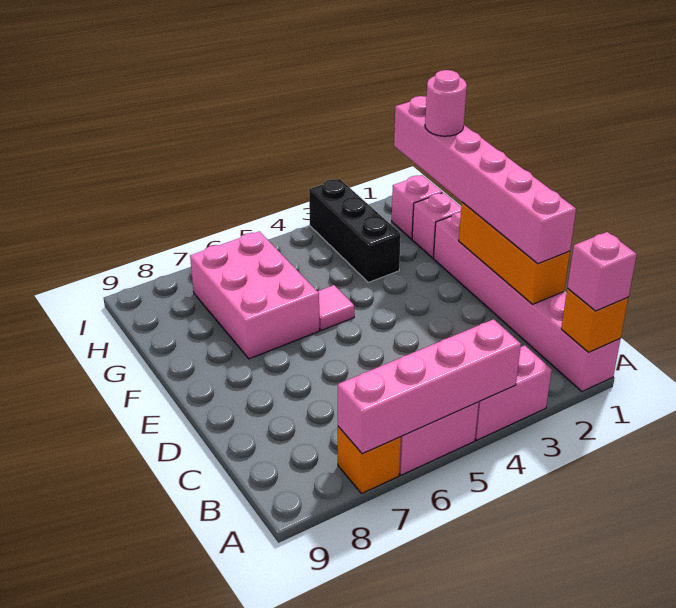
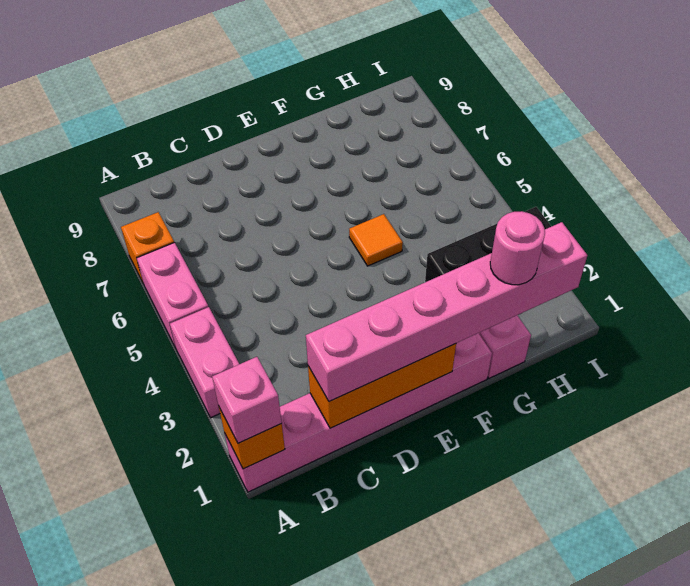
pink 1x4 brick [338,319,521,454] -> none
pink 1x1 tile [317,285,354,330] -> orange 1x1 tile [349,214,403,266]
pink 2x3 brick [190,231,319,359] -> none
pink 1x1 brick [392,175,442,239] -> none

